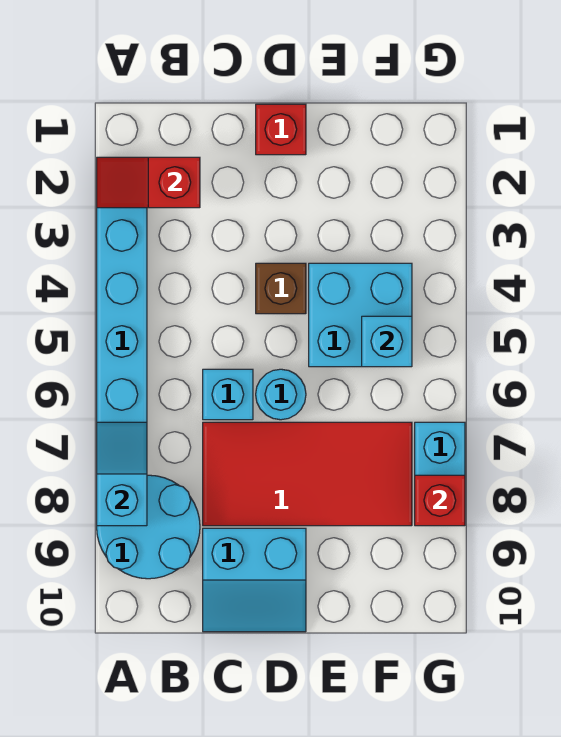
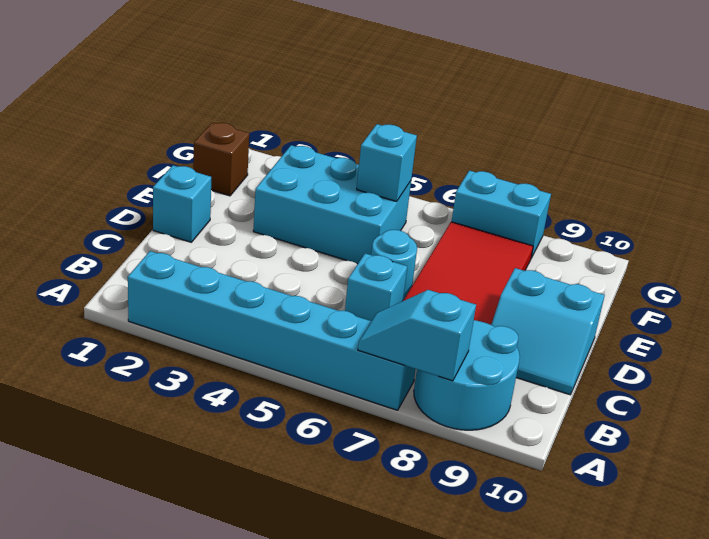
red 1x2 slope [97,157,200,208] -> none
cyan 2x2 slope [203,528,306,632] -> cyan 2x2 slope turned to [491,268,605,395]
red 1x1 brick [256,104,306,155] -> cyan 1x1 brick [153,165,211,242]
brown 1x1 brick [256,263,306,314] -> brown 1x1 brick moved to [193,122,249,196]
cyan 2x2 brick [309,263,412,367] -> cyan 2x3 brick [253,145,411,264]
red 1x1 brick [415,475,465,526] -> none

